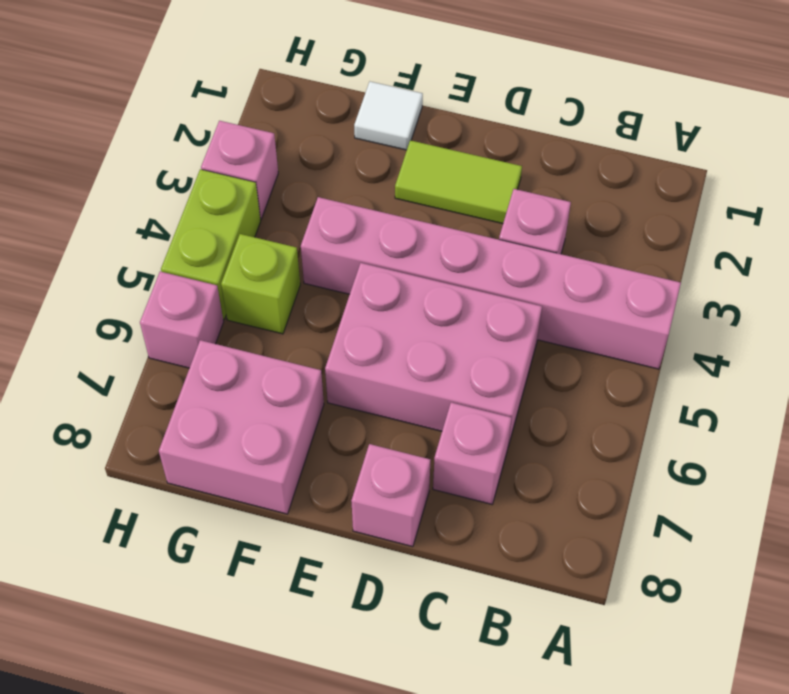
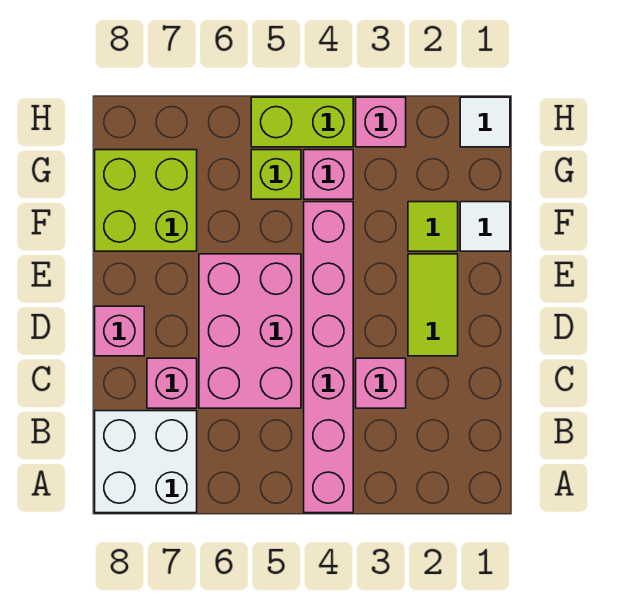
none -> white 2x2 brick [95,411,197,513]
none -> lime 1x1 tile [408,202,458,251]
pink 2x2 brick [159,340,324,514] -> lime 2x2 brick [95,150,197,251]
none -> white 1x1 tile [460,97,510,147]
pink 1x1 brick [140,272,223,368] -> pink 1x1 brick moved to [304,150,353,199]

